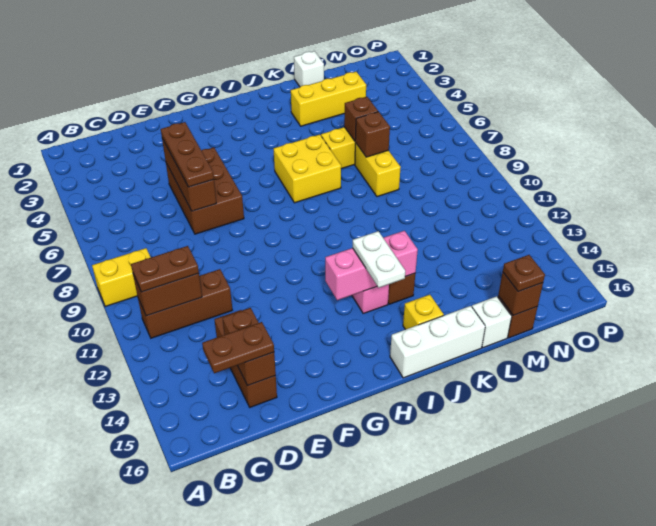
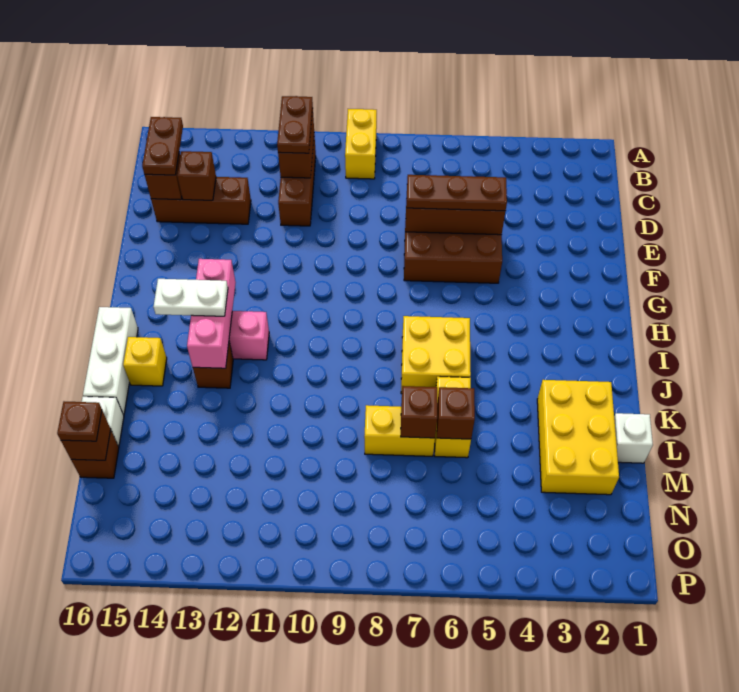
yellow 1x3 brick [291,72,366,126] -> yellow 2x3 brick [537,380,619,495]

